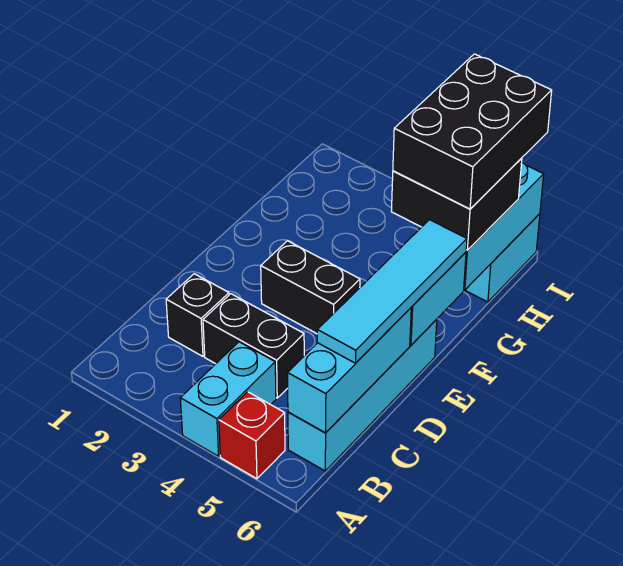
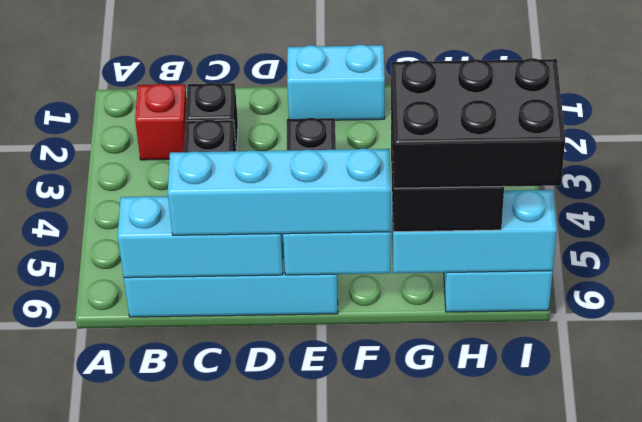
cyan 1x2 brick [180,342,276,456] -> cyan 1x2 brick moved to [287,45,385,120]
red 1x1 brick [219,392,285,479] -> red 1x1 brick moved to [135,84,187,160]
cyan 1x4 tile [317,220,467,363] -> cyan 1x4 brick [168,149,391,235]

